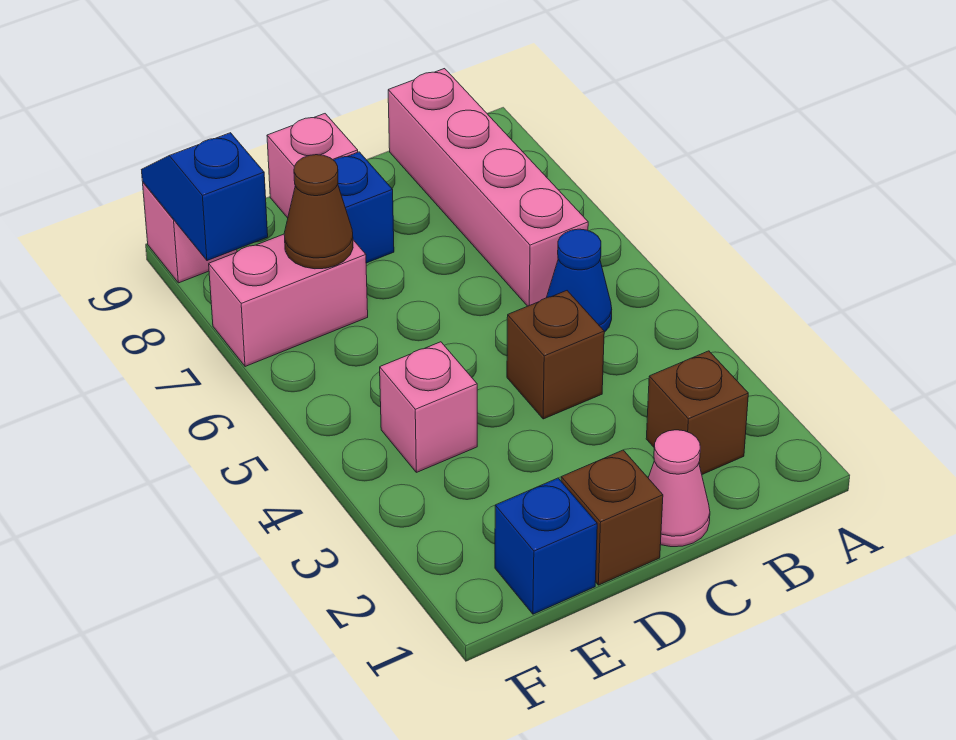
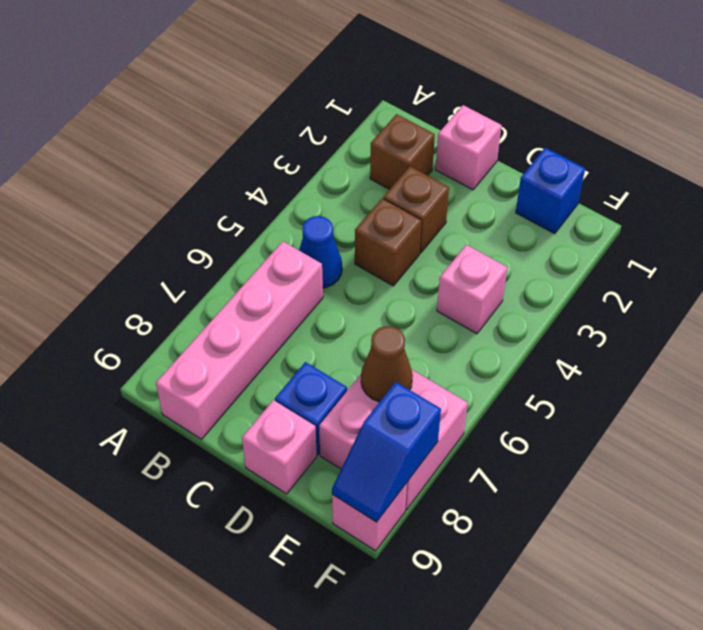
pink 1x1 cone [648,430,710,547] -> pink 1x1 brick [435,105,502,190]
brown 1x1 brick [561,450,663,585] -> brown 1x1 brick moved to [383,167,449,253]
pink 1x2 brick [209,234,368,367] -> pink 2x2 brick [319,370,468,510]

